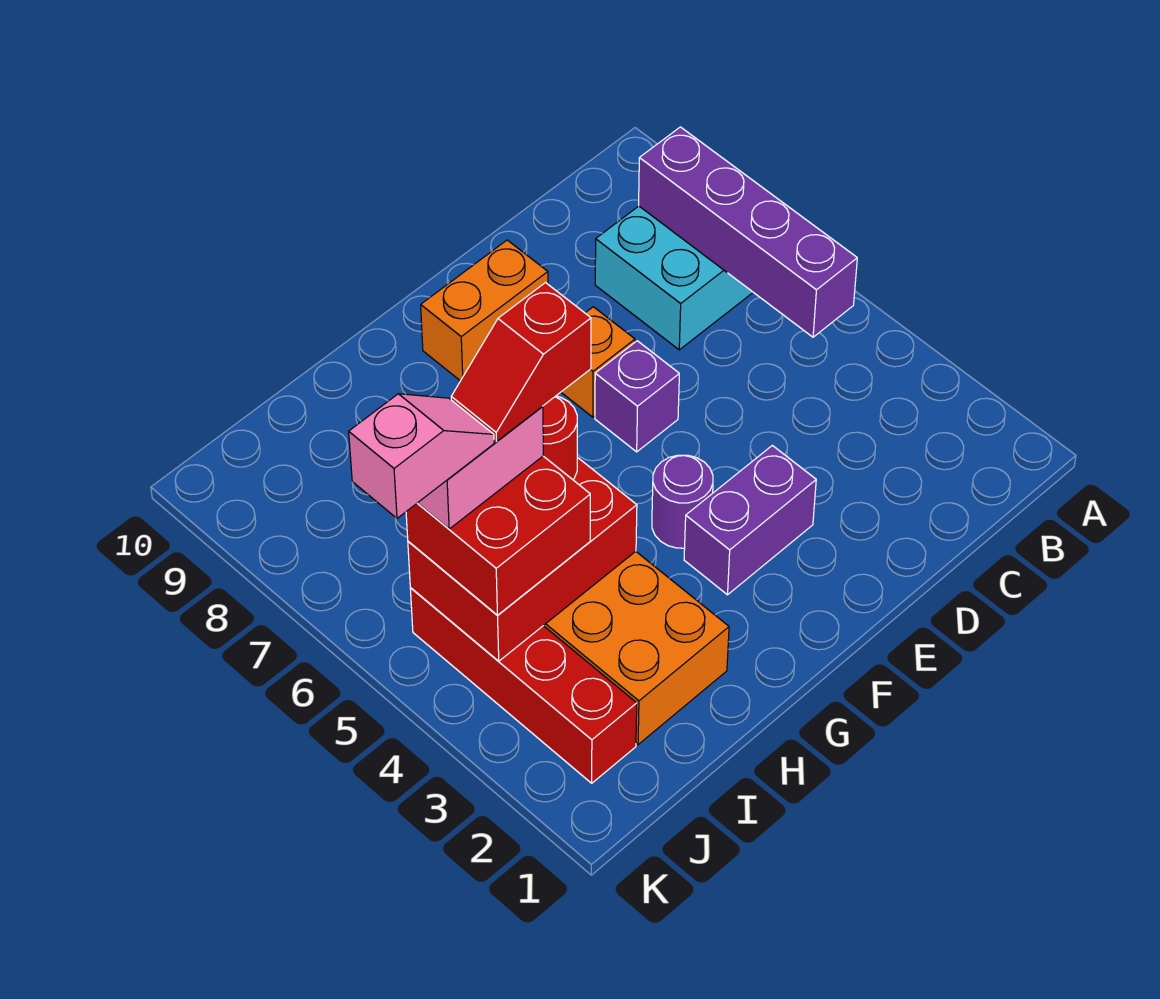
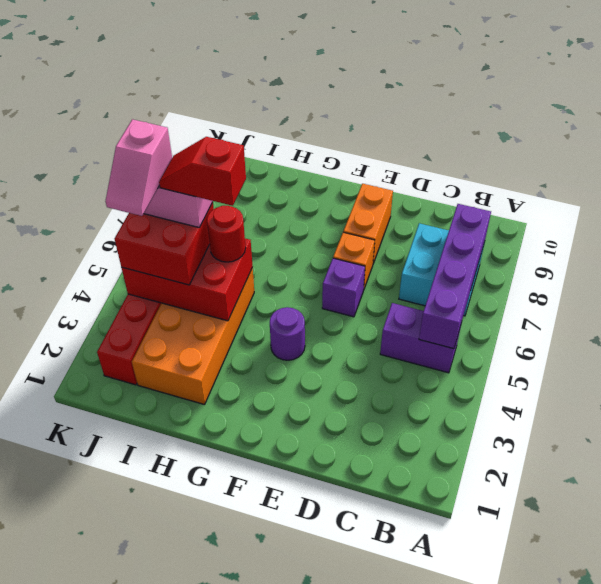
purple 1x2 brick [684,445,816,595] -> purple 1x2 brick moved to [380,303,461,373]
orange 1x2 brick [421,240,548,381] -> orange 1x2 brick turned to [343,184,393,263]
pink 1x2 slope [349,394,494,518] -> pink 1x2 slope turned to [106,119,172,216]

